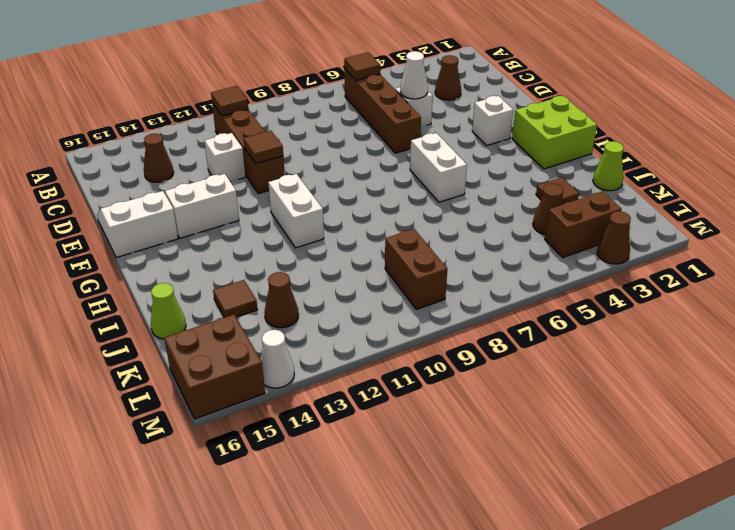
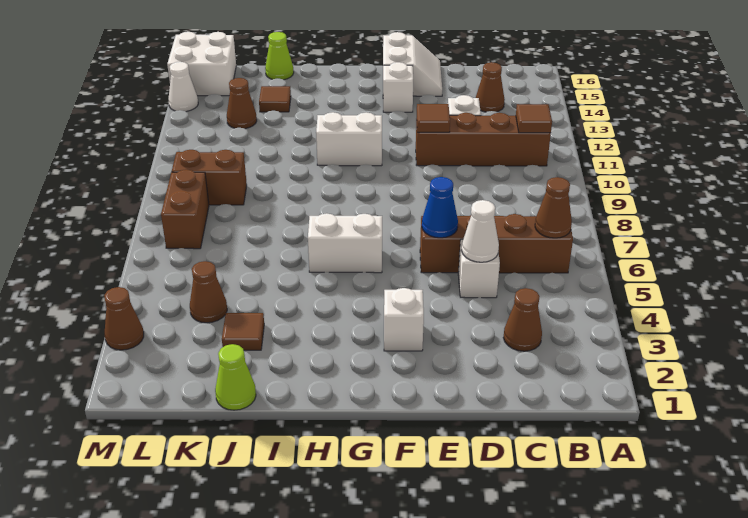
brown 1x1 tile [344,52,380,80] -> brown 1x1 cone [535,177,572,238]
none -> blue 1x1 cone [422,177,458,238]
white 1x2 brick [165,174,239,238] -> white 1x1 brick [383,62,413,112]
lime 2x2 brick [512,96,597,169] -> none
brown 1x2 brick [545,191,622,257] -> brown 1x2 brick moved to [161,170,209,249]
brown 2x2 brick [164,315,265,419] -> white 2x2 brick [167,32,236,96]

